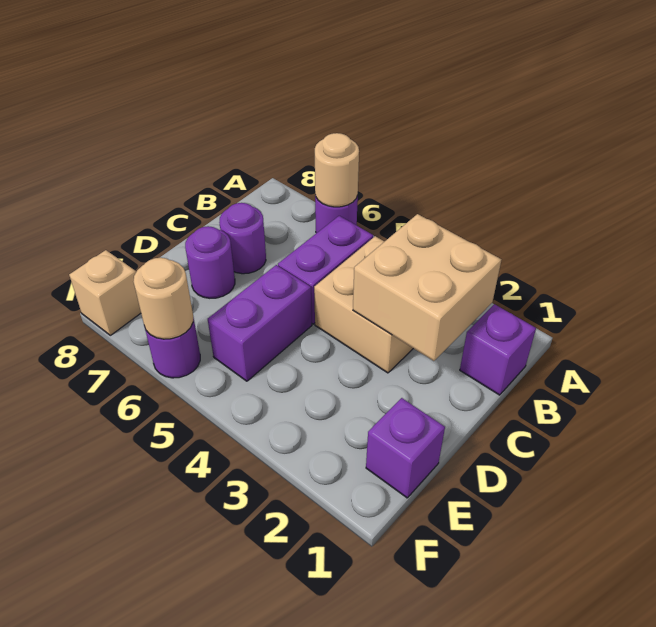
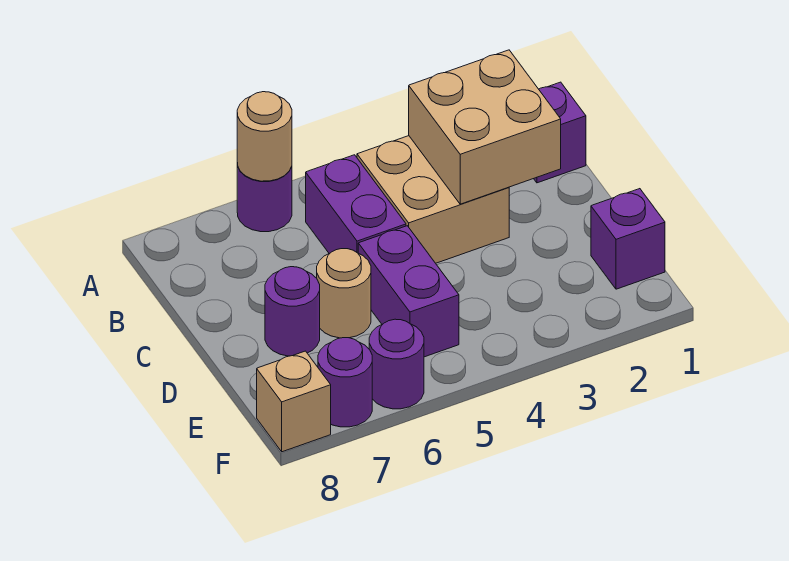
purple 1x1 round brick [219,203,266,274] -> purple 1x1 round brick moved to [318,338,372,427]
tan 1x1 round brick [133,258,193,339] -> tan 1x1 round brick moved to [317,249,371,338]

